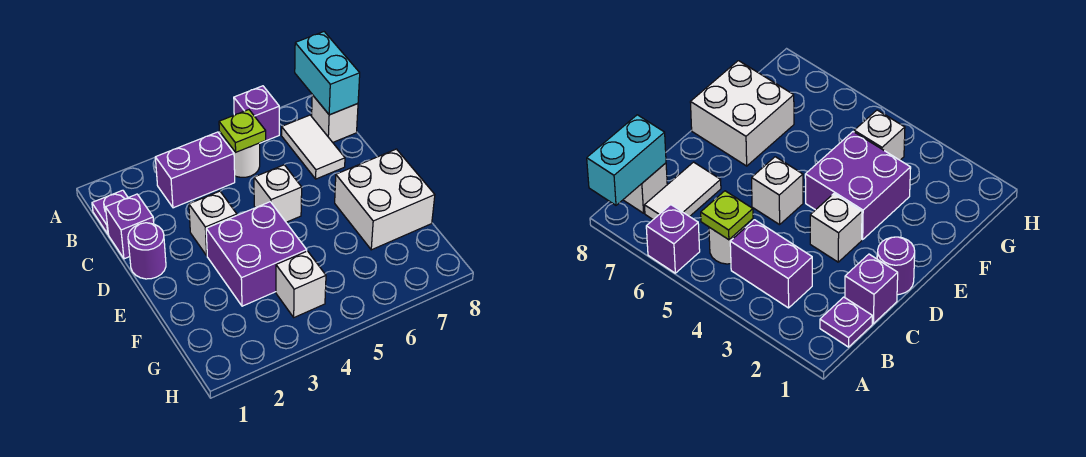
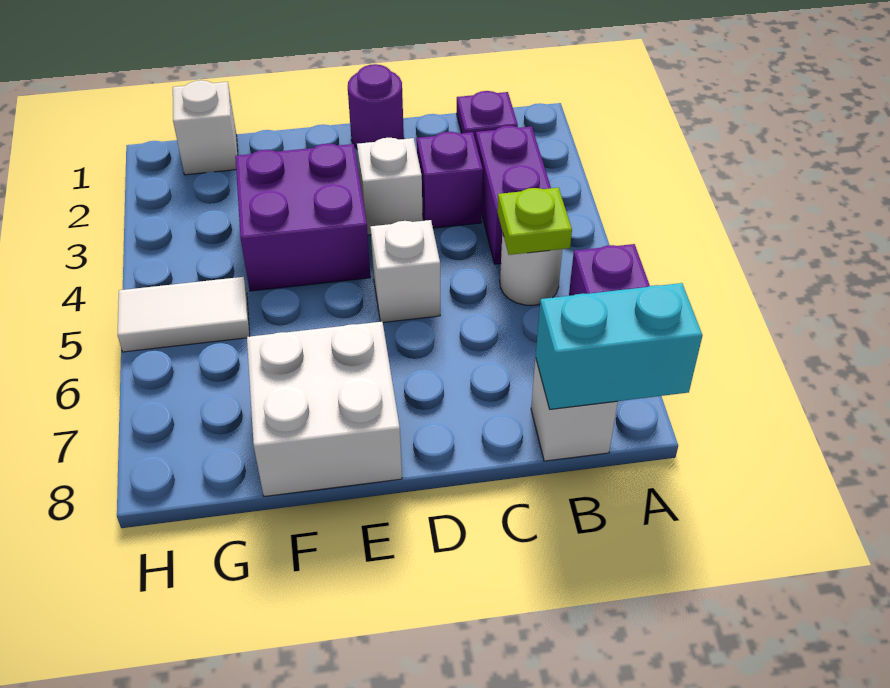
white 1x2 tile [281,115,345,179] -> white 1x2 tile moved to [118,277,250,352]
purple 1x1 brick [106,194,154,259] -> purple 1x1 brick moved to [417,132,483,228]
white 1x1 brick [276,251,326,317] -> white 1x1 brick moved to [173,80,238,175]

